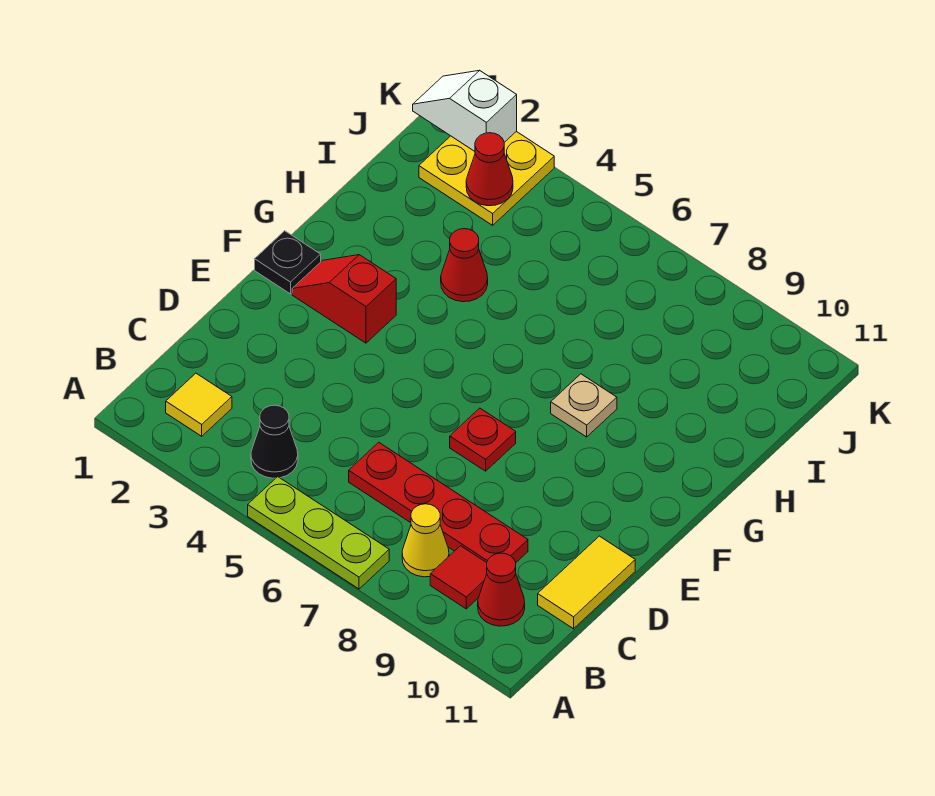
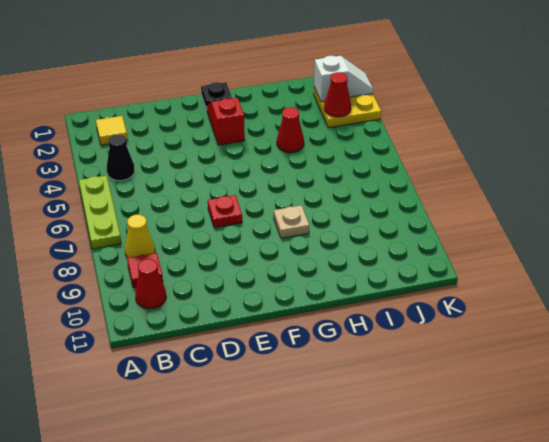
red 1x4 plate [349,442,528,563] -> none
yellow 1x2 tile [538,536,635,629] -> none
white 1x2 slope [413,70,517,151] -> white 1x2 slope turned to [314,56,373,102]

